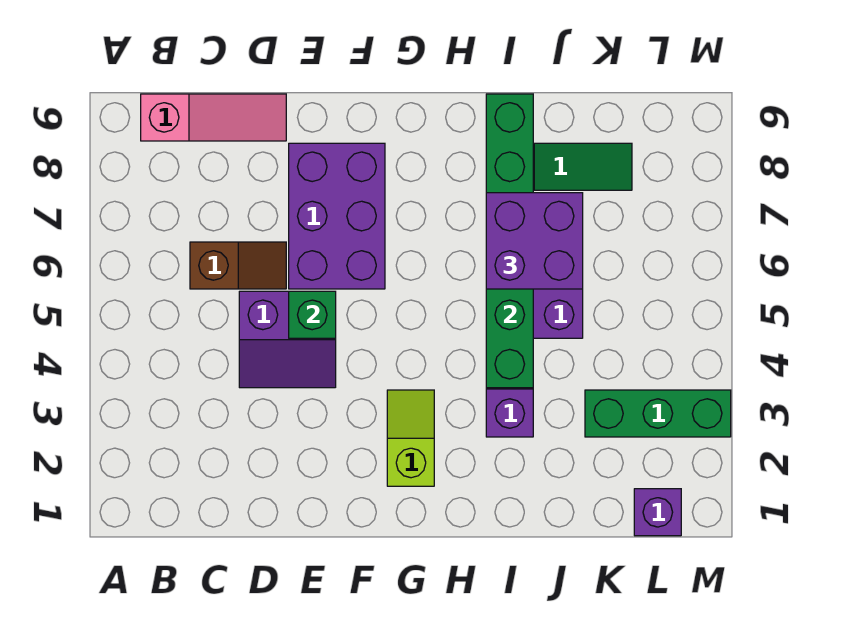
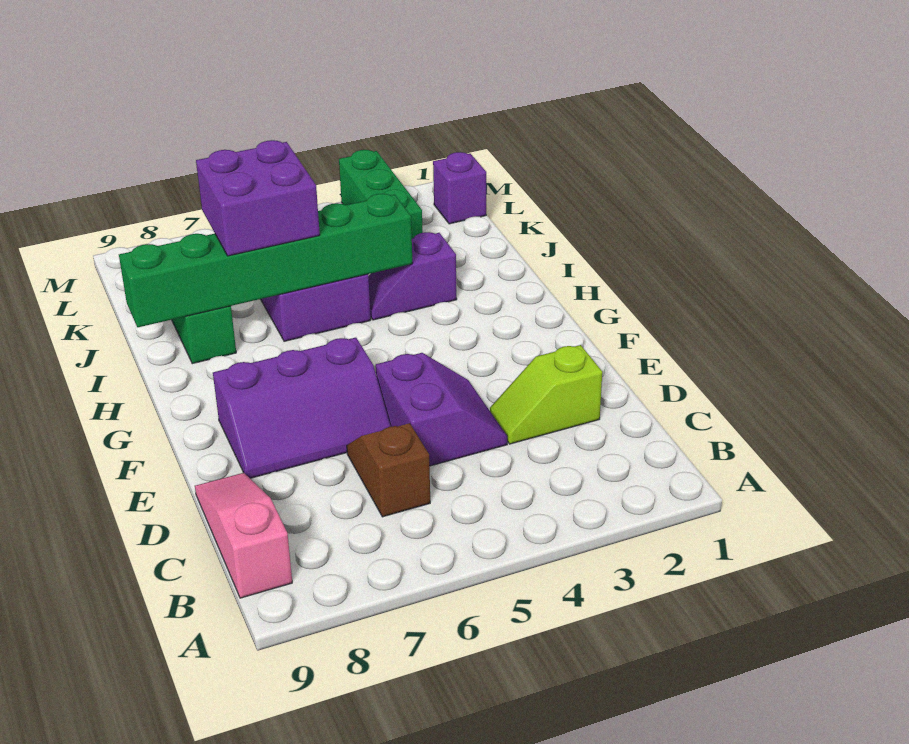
green 1x1 brick [289,291,336,338] -> none
purple 2x3 brick [289,143,385,289] -> purple 2x3 slope [213,338,391,478]
lime 1x2 slope [387,390,434,486] -> lime 1x2 slope moved to [490,345,602,444]

